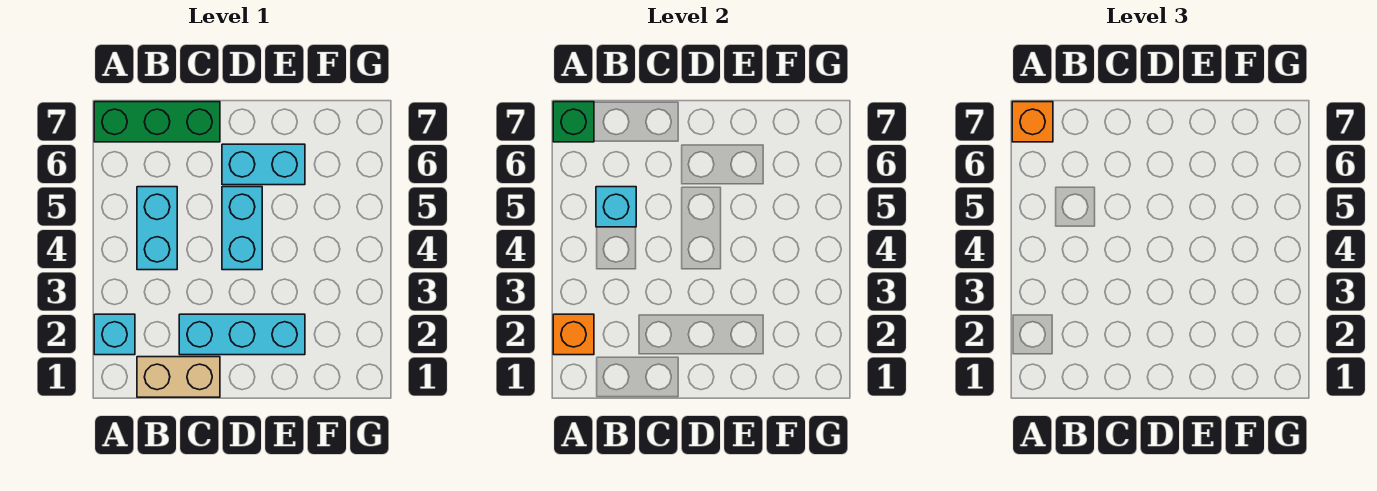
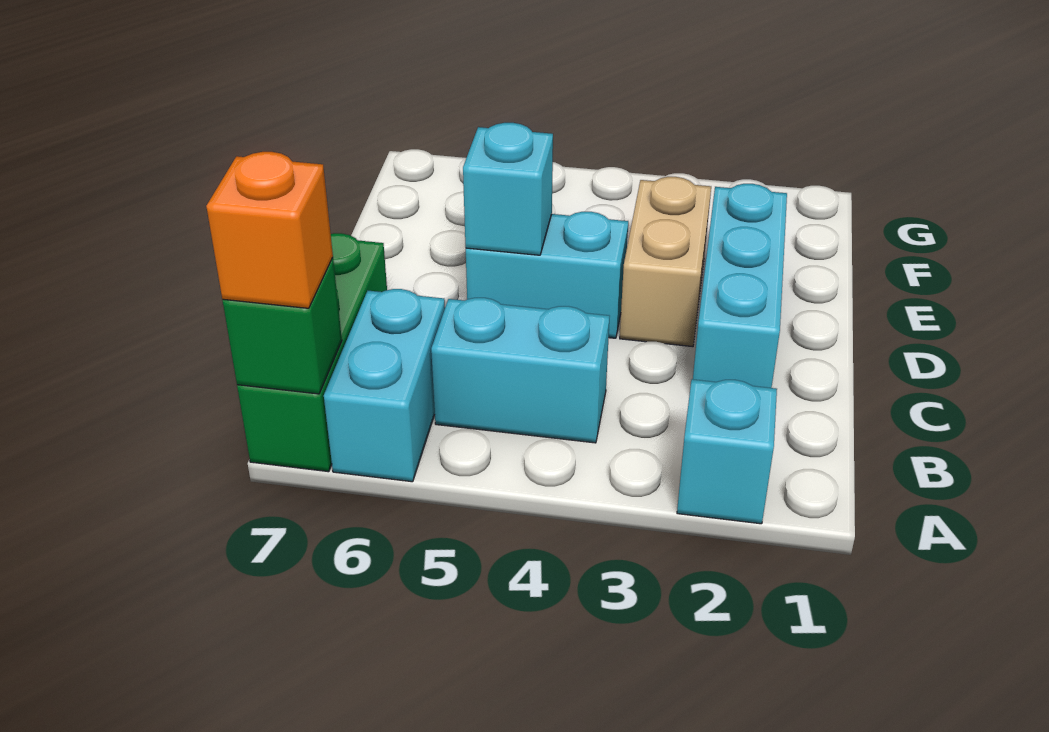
orange 1x1 brick [553,314,594,355] -> none
tan 1x2 brick [137,357,220,397] -> tan 1x2 brick moved to [620,177,711,347]
cyan 1x1 brick [596,187,636,227] -> cyan 1x1 brick moved to [463,123,553,255]
cyan 1x2 brick [222,144,305,185] -> cyan 1x2 brick moved to [324,289,445,482]

